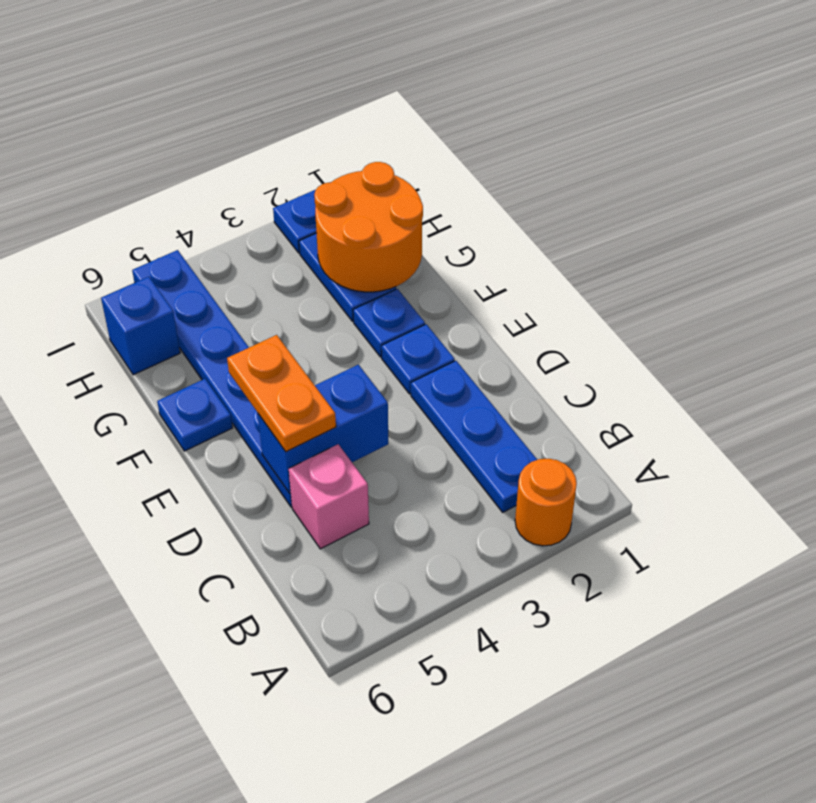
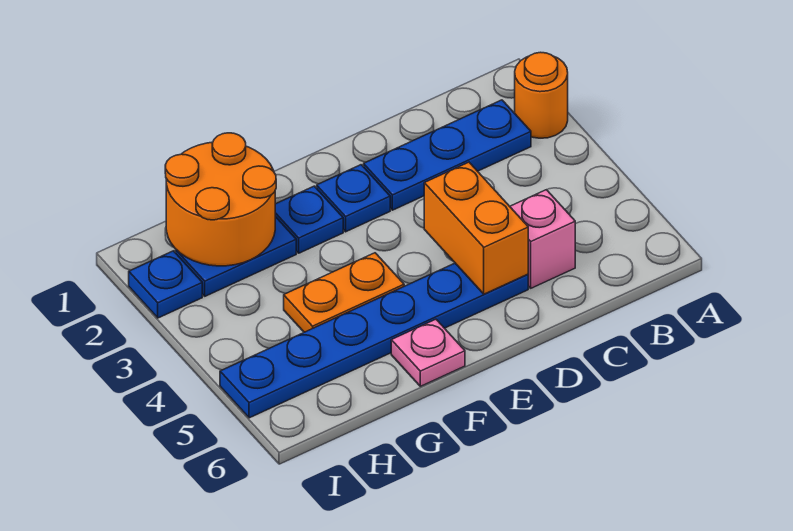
blue 1x2 brick [258,365,388,493] -> orange 1x2 brick [424,162,528,294]
orange 1x2 plate [227,335,336,452] -> orange 1x2 plate moved to [284,253,404,332]
blue 1x1 plate [157,379,232,451] -> pink 1x1 plate [391,319,465,386]
blue 1x1 brick [101,277,180,375] -> none

